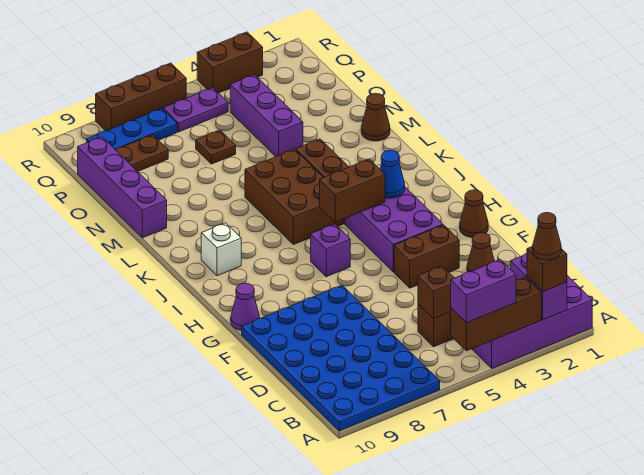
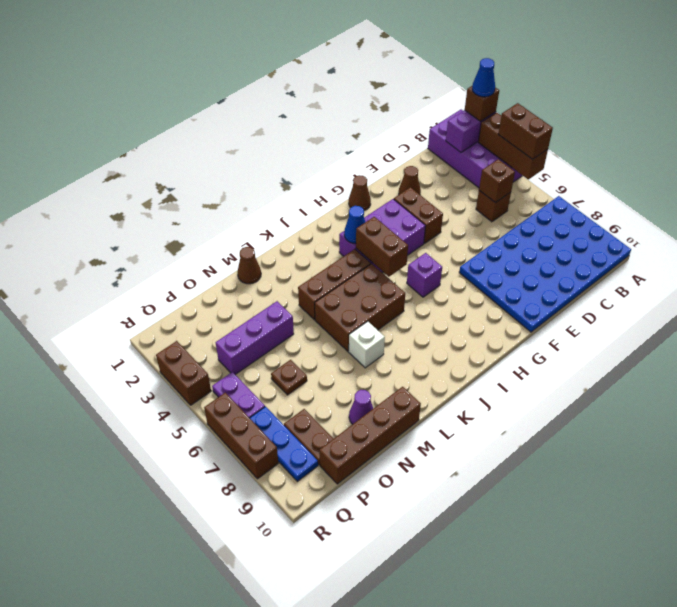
brown 1x1 cone [533,213,561,260] -> blue 1x1 cone [472,58,495,97]
purple 1x2 brick [451,260,516,323] -> brown 1x2 brick [498,103,553,159]
purple 1x1 cone [231,283,260,331] -> purple 1x1 cone moved to [349,390,373,424]
white 1x1 brick [201,223,241,276] -> white 1x1 brick moved to [349,321,385,368]
purple 1x4 brick [78,137,167,238] -> brown 1x4 brick [319,387,421,484]

